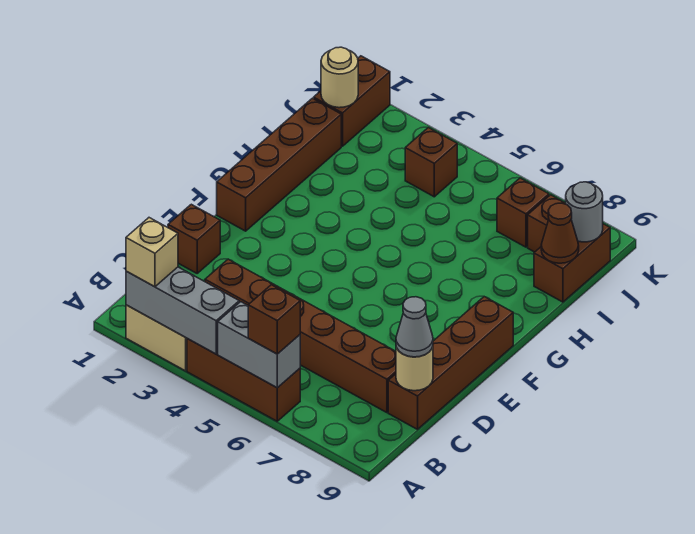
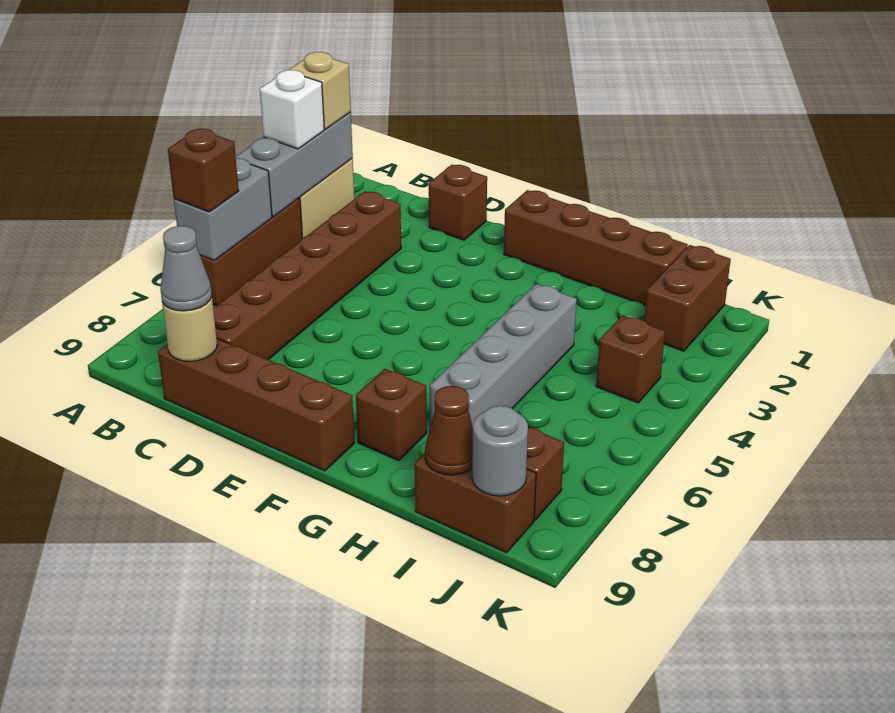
none -> white 1x1 brick [260,70,324,149]
none -> grey 1x4 brick [430,284,577,427]
brown 1x2 brick [314,56,390,146] -> brown 1x2 brick turned to [644,245,731,351]
tan 1x1 round brick [321,47,358,108] -> none
brown 1x1 brick [497,178,549,247] -> brown 1x1 brick moved to [356,369,427,461]

